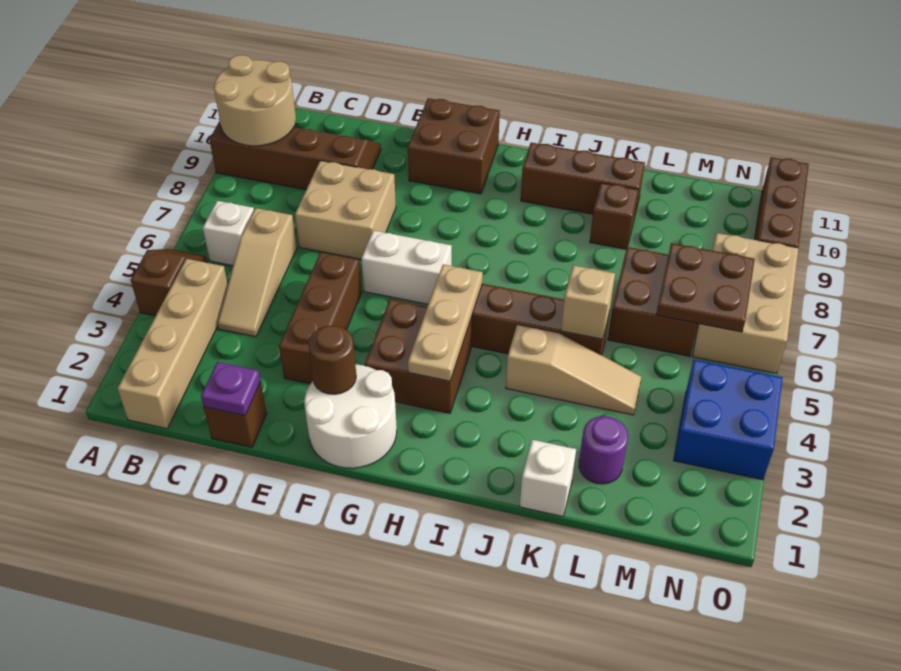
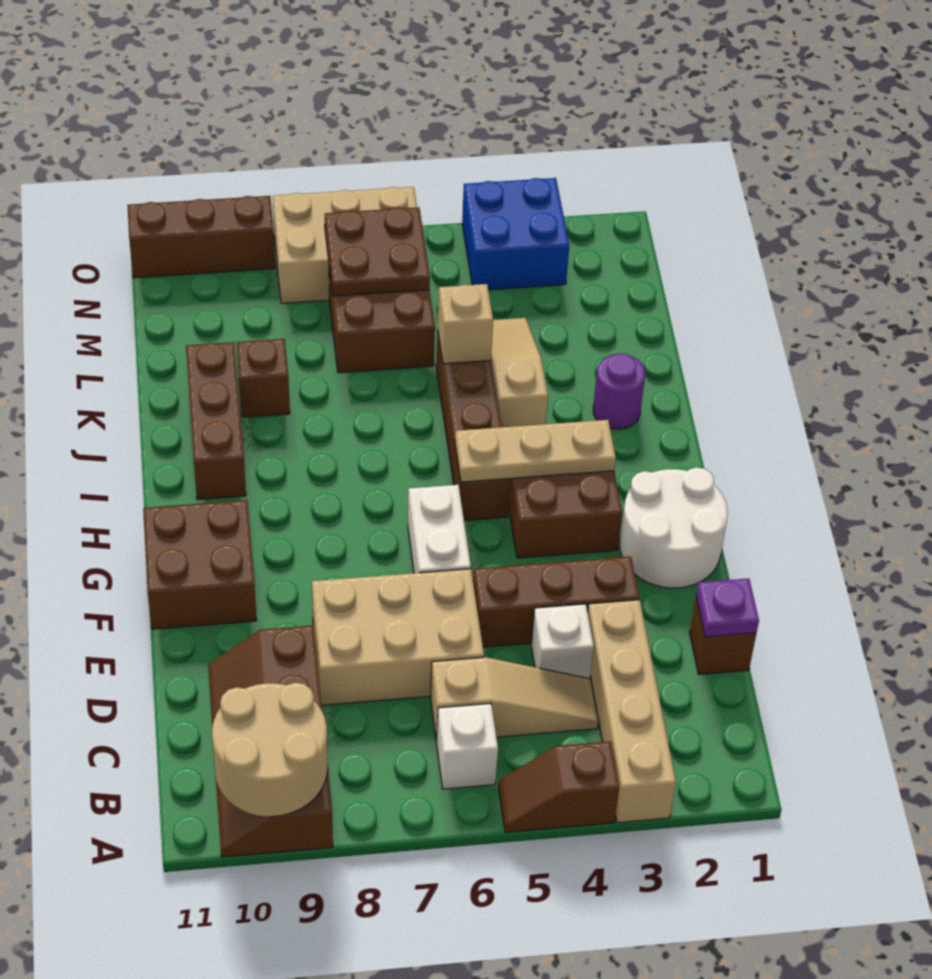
tan 1x4 brick [117,259,228,429] -> tan 1x4 brick turned to [588,600,676,823]
tan 2x2 brick [295,161,396,259] -> tan 2x3 brick [312,569,484,705]
brown 1x1 round brick [308,326,356,394] -> none
white 1x1 brick [520,440,576,517] -> white 1x1 brick moved to [531,604,594,679]
purple 1x1 round brick [579,416,628,484] -> purple 1x1 round brick moved to [593,354,645,429]

